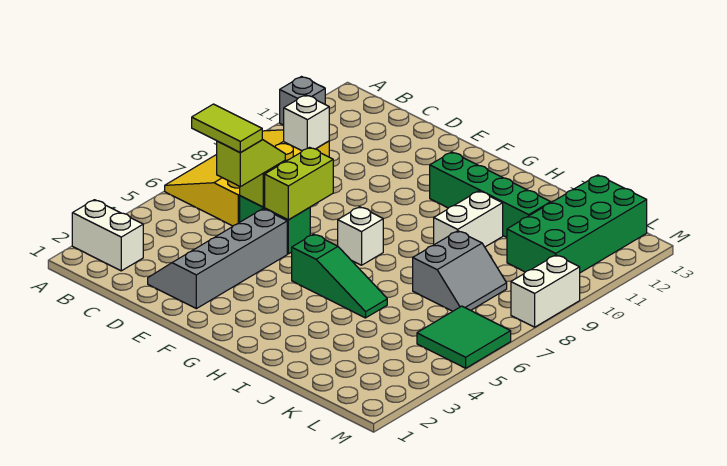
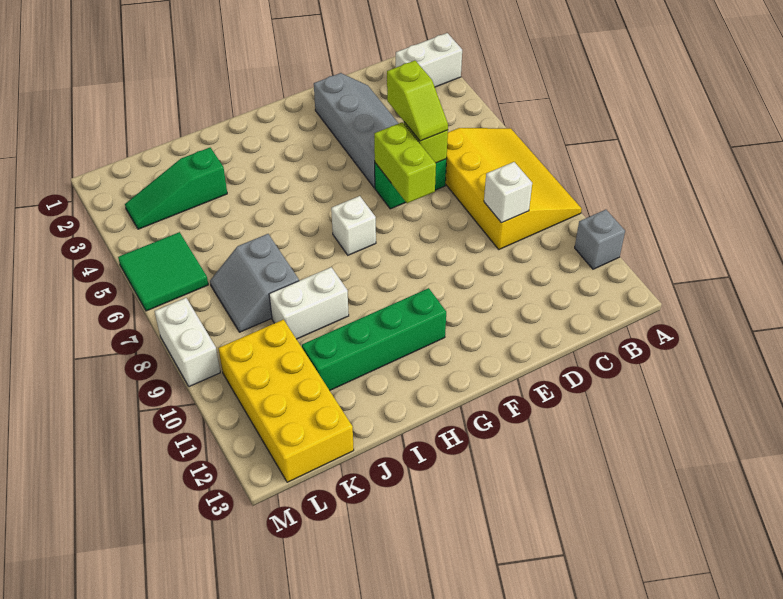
lime 1x2 tile [192,104,262,153] -> none
green 1x3 slope [292,234,387,318] -> green 1x3 slope moved to [125,148,227,229]
white 1x2 brick [434,191,503,247] -> white 1x2 brick turned to [269,267,349,339]
green 2x4 brick [507,175,647,273] -> yellow 2x4 brick [218,320,354,482]

